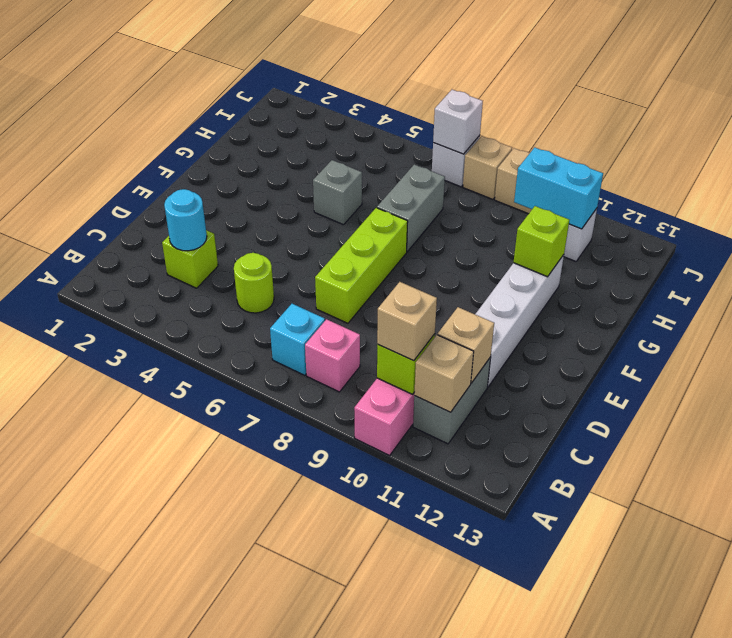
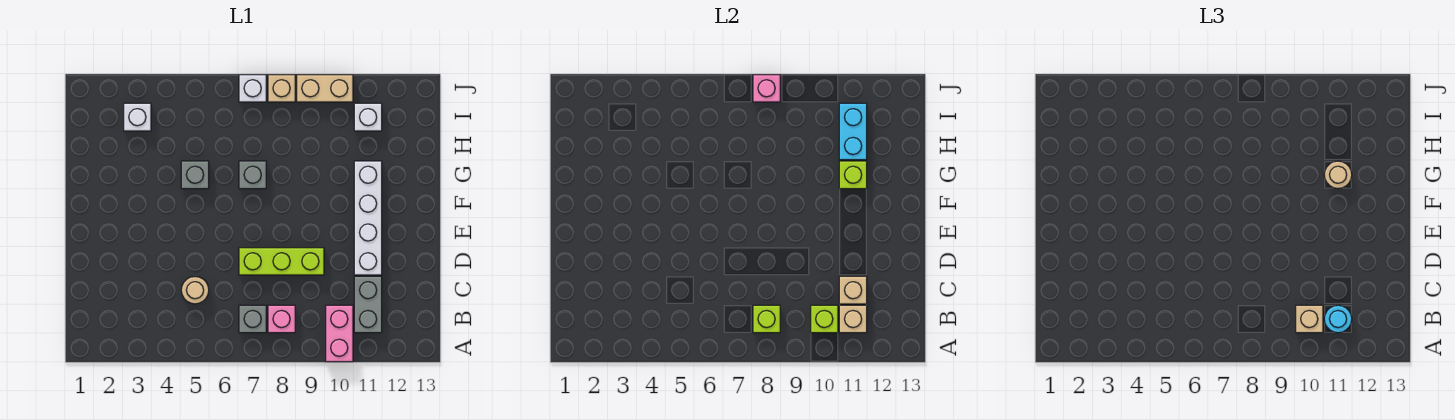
cyan 1x1 brick [270,304,325,375] -> grey 1x1 brick [239,305,266,333]
lime 1x1 brick [162,230,218,288] -> lime 1x1 brick moved to [753,305,780,333]
cyan 1x1 round brick [164,189,207,251] -> cyan 1x1 round brick moved to [1324,305,1352,333]
lime 1x1 round brick [234,253,274,313] -> tan 1x1 round brick [181,277,209,304]
lime 1x3 brick [315,208,408,323] -> lime 1x3 brick turned to [239,248,324,275]
grey 1x2 brick [377,164,445,252] -> grey 1x1 brick [239,161,266,189]
none -> tan 1x1 round brick [1324,161,1352,189]
cyan 1x2 brick [514,147,603,229] -> cyan 1x2 brick turned to [839,103,867,160]
white 1x1 brick [433,90,483,154] -> white 1x1 brick moved to [124,103,151,131]
none -> pink 1x1 brick [753,75,780,102]

